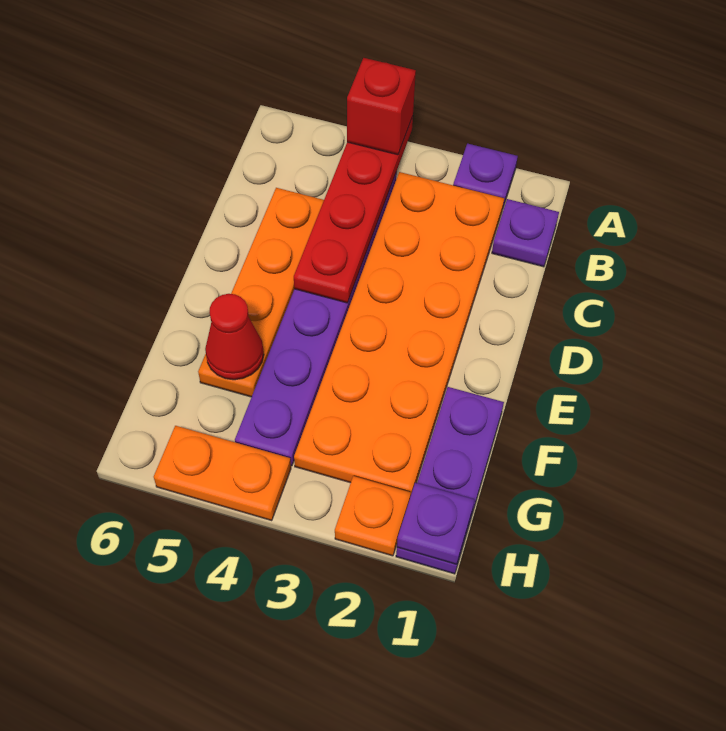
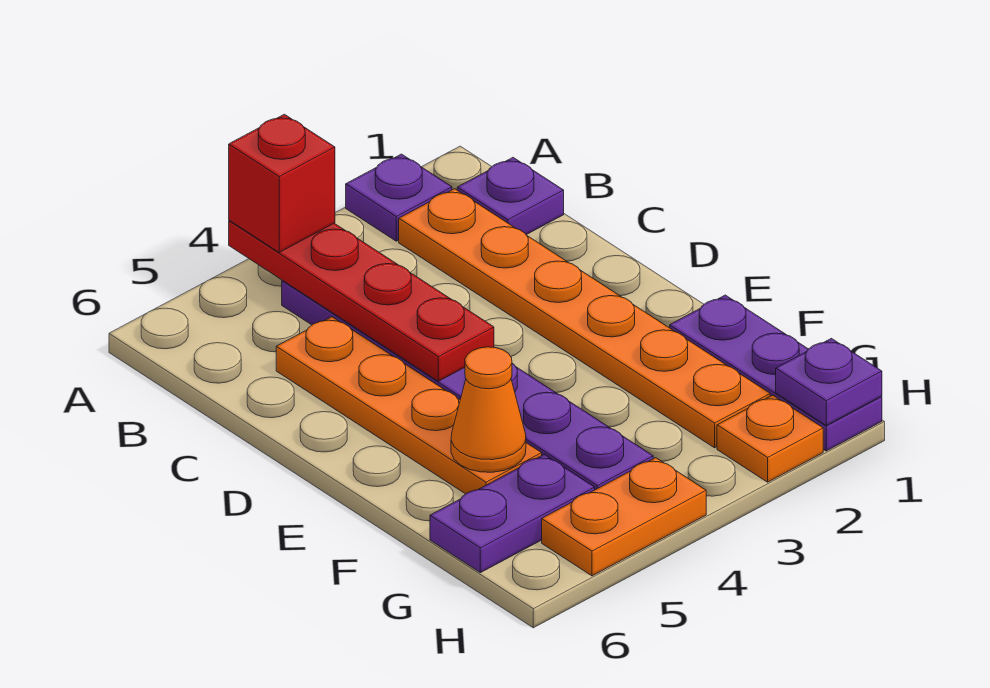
orange 2x6 plate [294,172,504,493] -> orange 1x6 plate [399,189,770,448]
red 1x1 cone [205,294,264,380] -> orange 1x1 cone [451,347,526,472]
none -> purple 1x2 plate [430,455,595,573]

